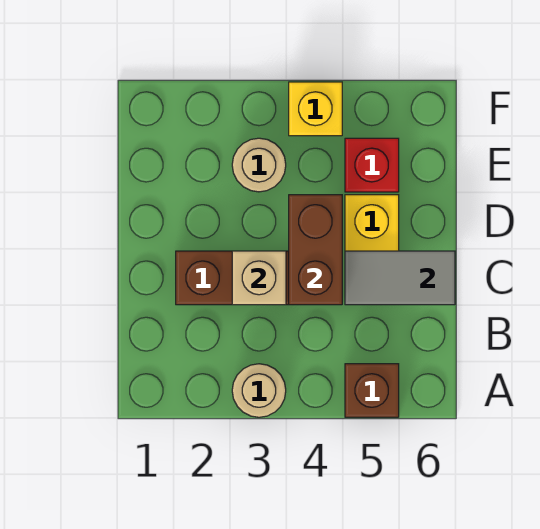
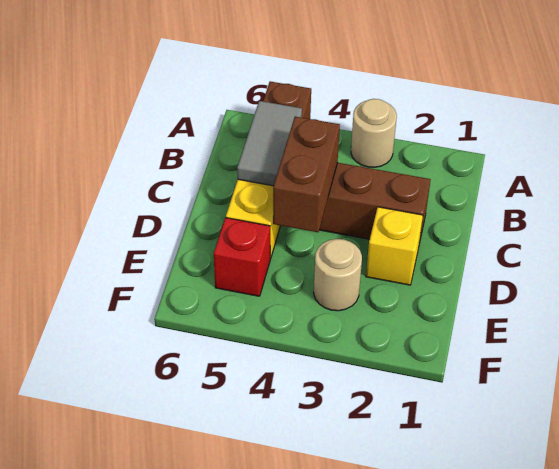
tan 1x1 brick [232,251,286,305] -> none
grey 1x2 tile [345,251,455,305] -> grey 1x2 tile turned to [237,101,302,186]
yellow 1x1 brick [289,82,342,136] -> yellow 1x1 brick moved to [366,207,423,285]

